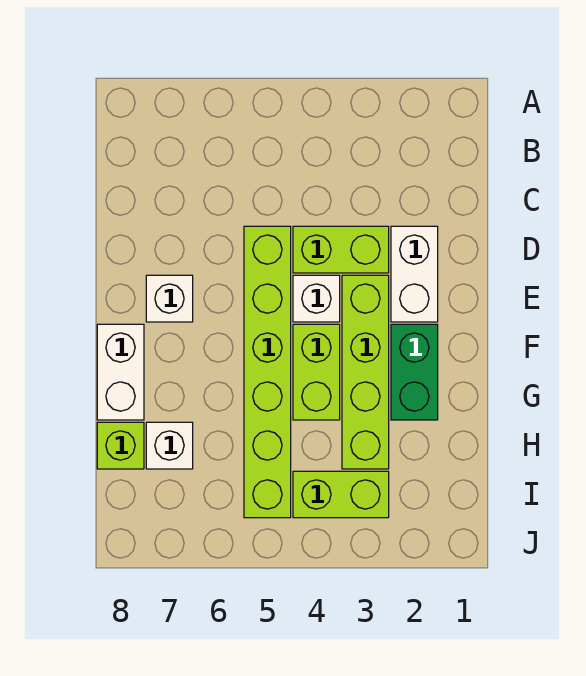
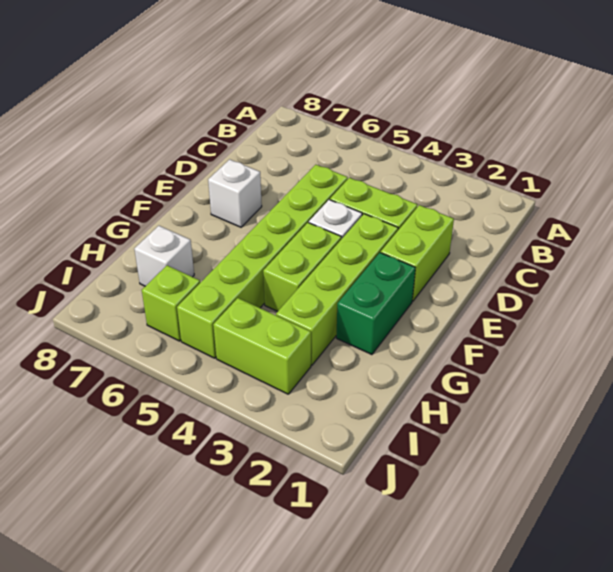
white 1x2 brick [391,226,438,322] -> lime 1x2 brick [381,205,454,301]
white 1x2 brick [97,324,144,420] -> none
lime 1x1 brick [97,422,144,469] -> lime 1x1 brick moved to [142,265,200,341]

